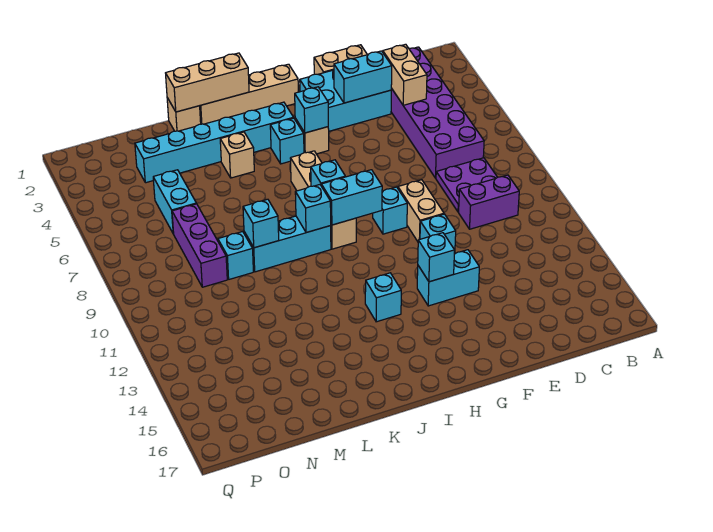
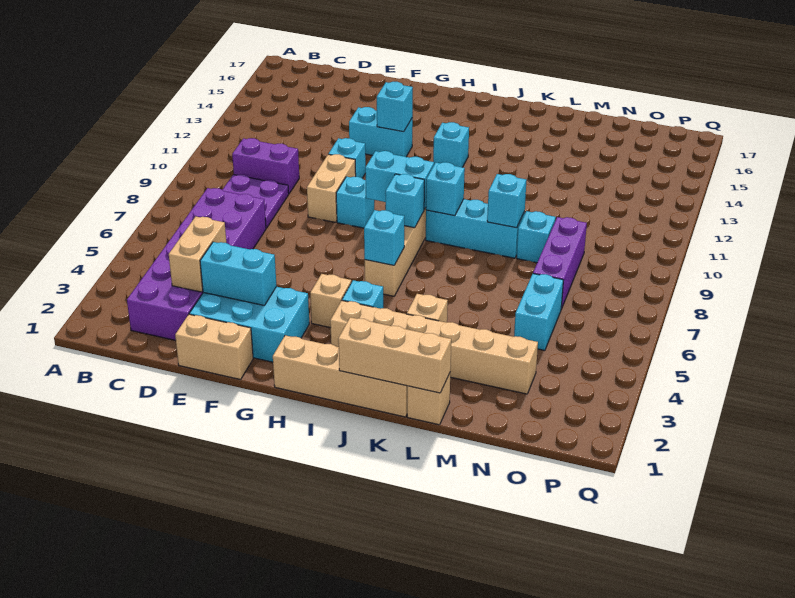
cyan 1x1 brick [295,87,328,133] -> cyan 1x1 brick moved to [364,210,404,265]
cyan 1x6 brick [135,102,294,183] -> tan 1x6 brick [330,301,538,394]

